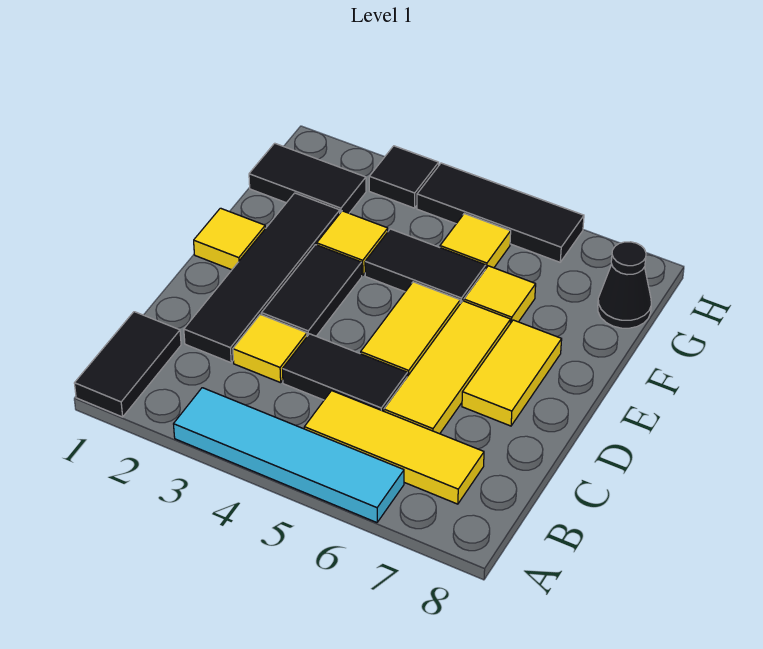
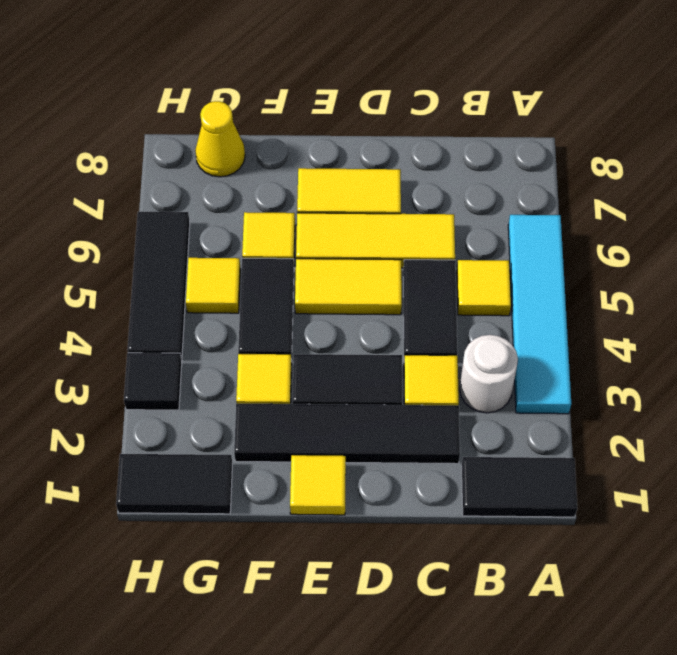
none -> white 1x1 round brick [460,335,518,413]
yellow 1x3 tile [304,391,484,504] -> yellow 1x1 tile [457,260,511,316]
black 1x2 tile [249,143,366,213] -> black 1x2 tile turned to [116,454,232,514]
black 1x1 cone [598,242,651,328] -> yellow 1x1 cone [195,101,245,177]

